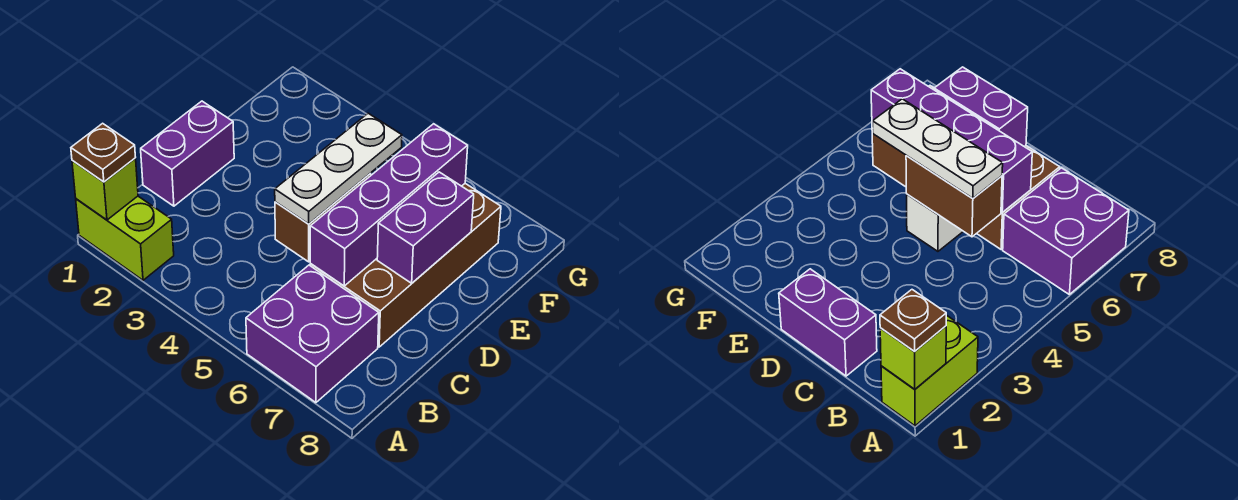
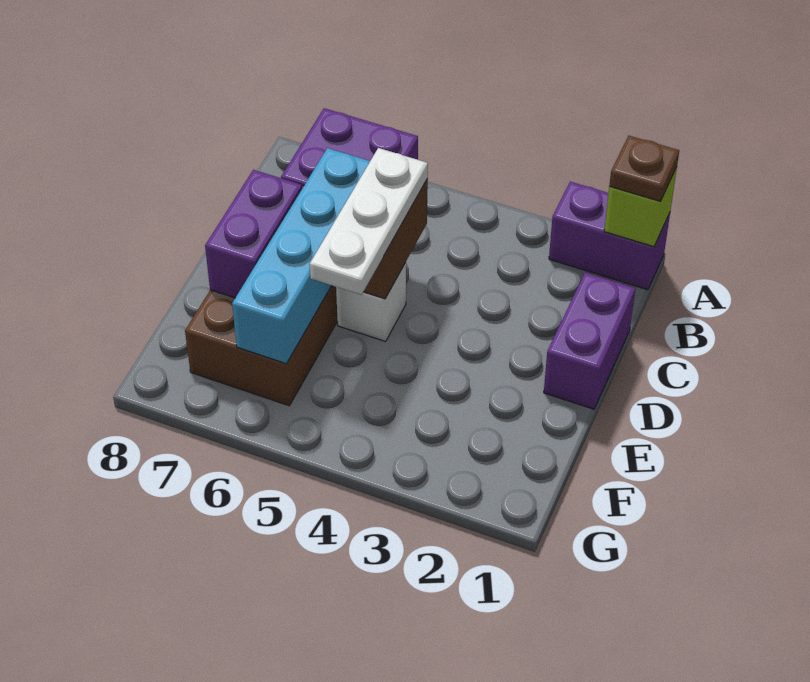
lime 1x2 brick [76,196,174,280] -> purple 1x2 brick [549,182,670,290]
purple 1x4 brick [310,124,468,286] -> cyan 1x4 brick [232,148,370,364]

